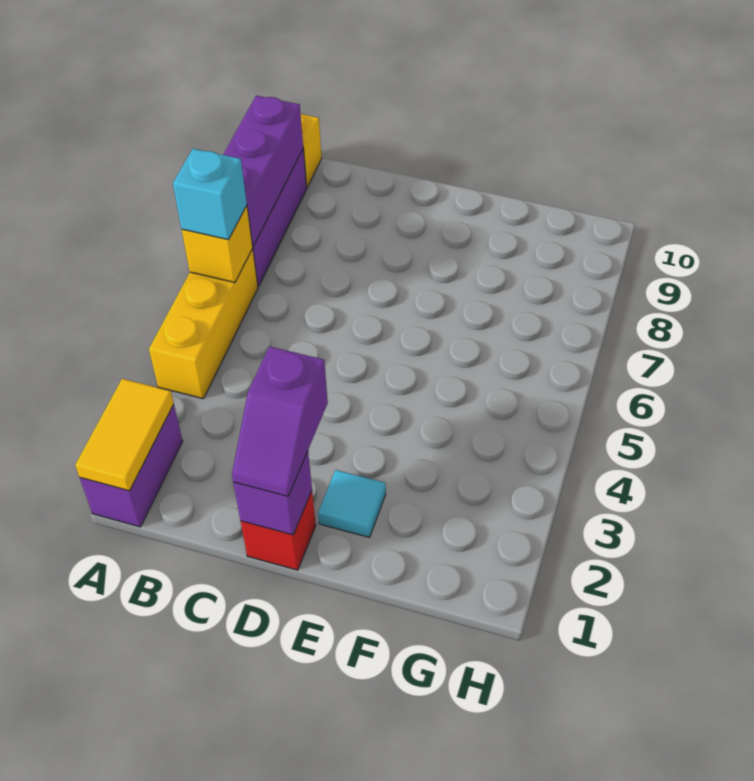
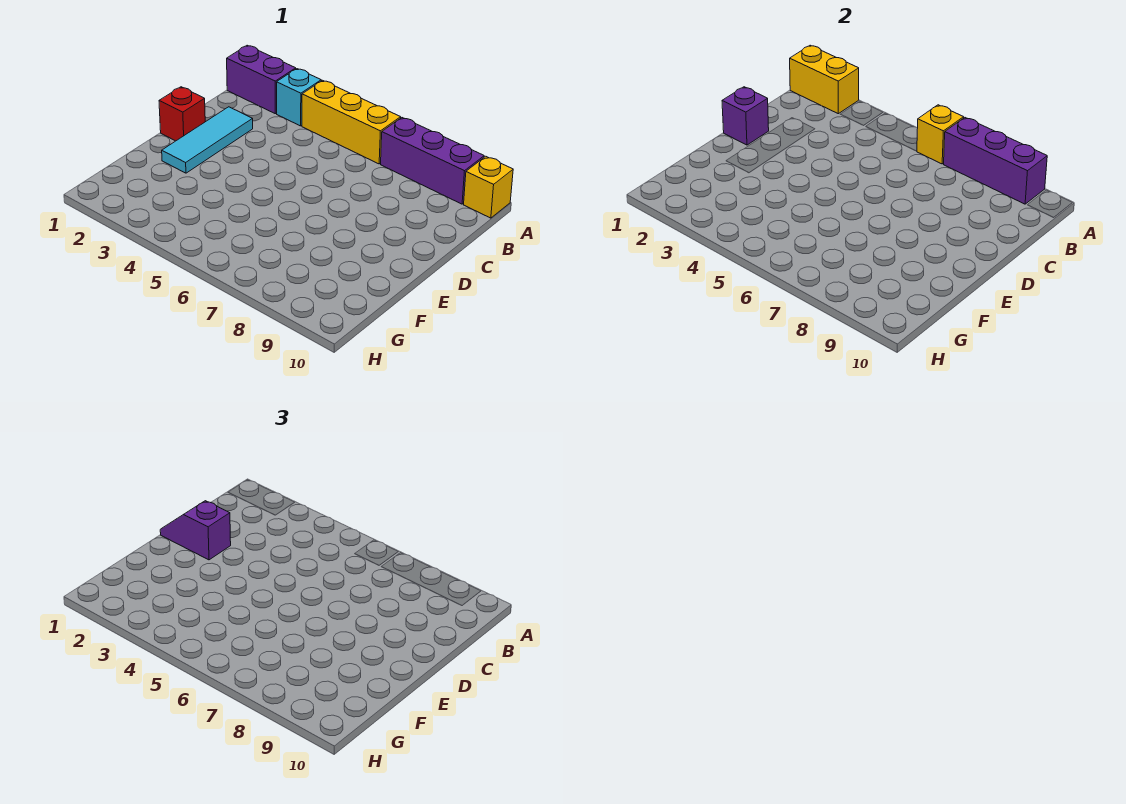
yellow 1x2 tile [75,379,174,491] -> yellow 1x2 brick [790,45,859,114]
cyan 1x1 brick [173,149,247,240] -> cyan 1x1 brick moved to [277,69,321,126]
cyan 1x1 tile [318,470,386,537] -> cyan 1x3 tile [162,107,253,173]

